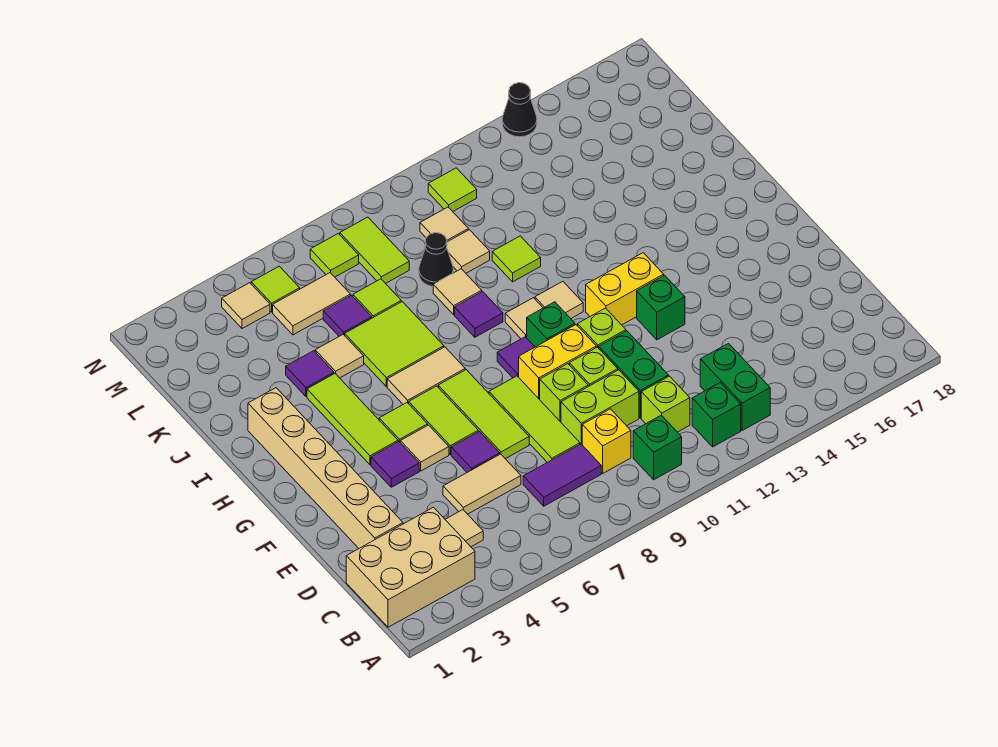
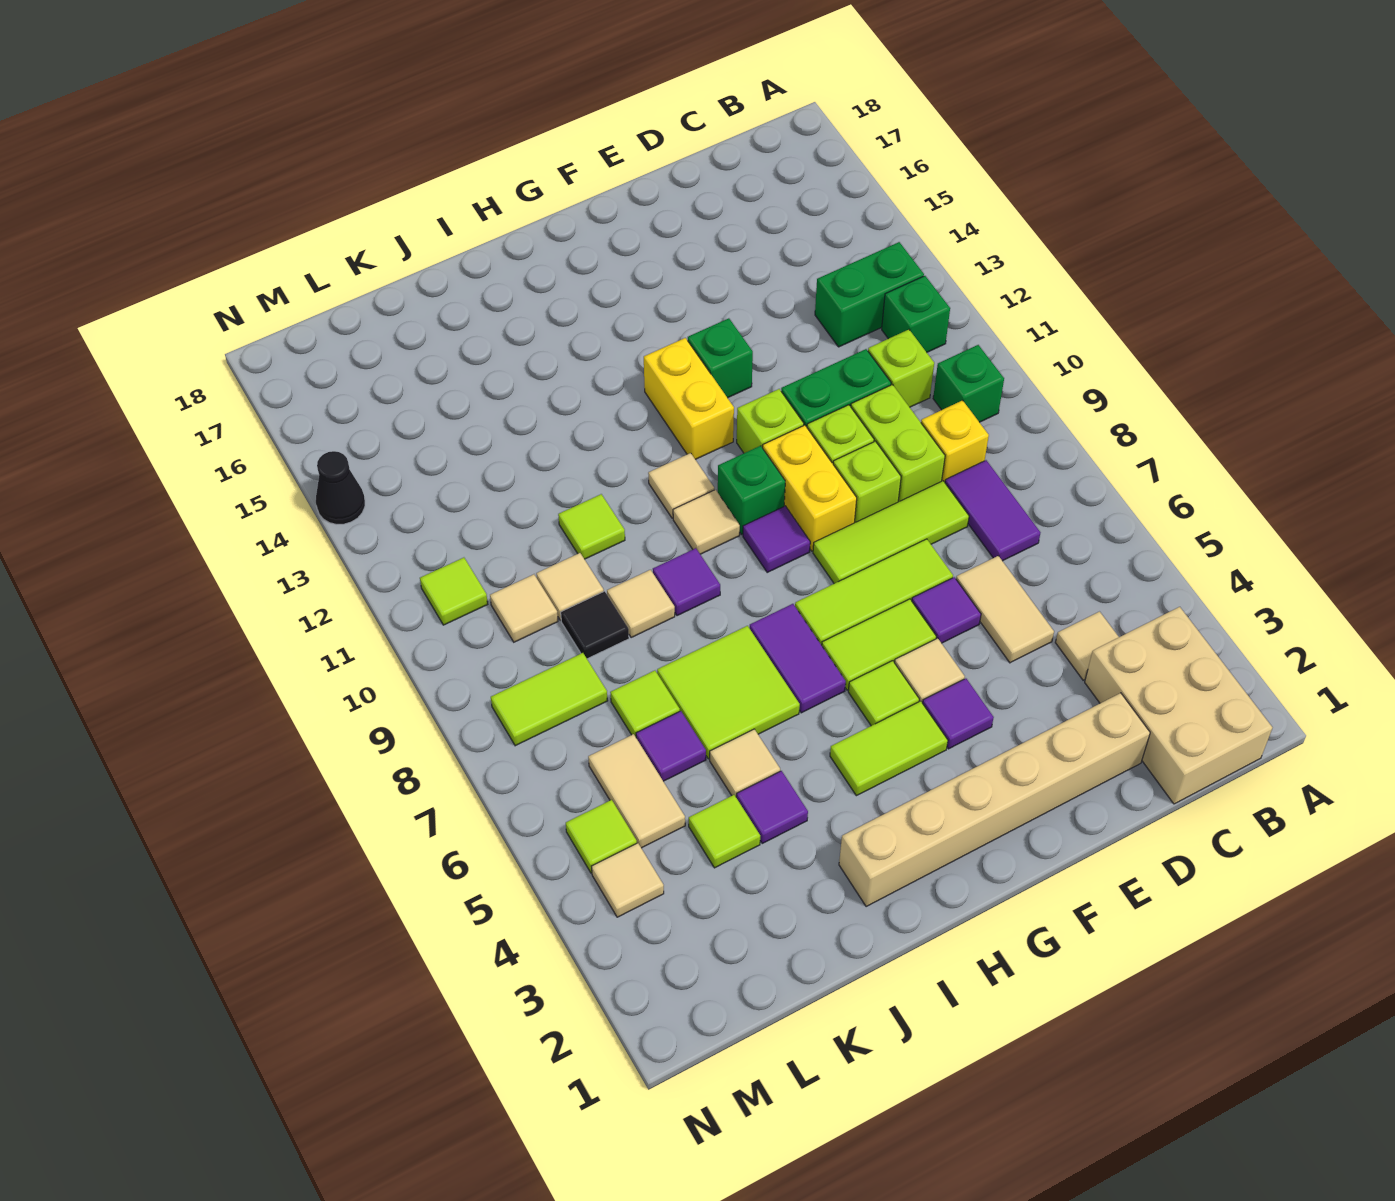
lime 1x3 tile [307,374,398,465] -> lime 1x2 tile [830,701,948,796]
tan 1x2 tile [387,347,465,404] -> purple 1x2 tile [750,604,846,713]
black 1x1 cone [419,233,453,286] -> black 1x1 tile [561,591,629,659]
lime 1x1 tile [310,234,359,277] -> lime 1x1 tile moved to [689,795,760,868]

